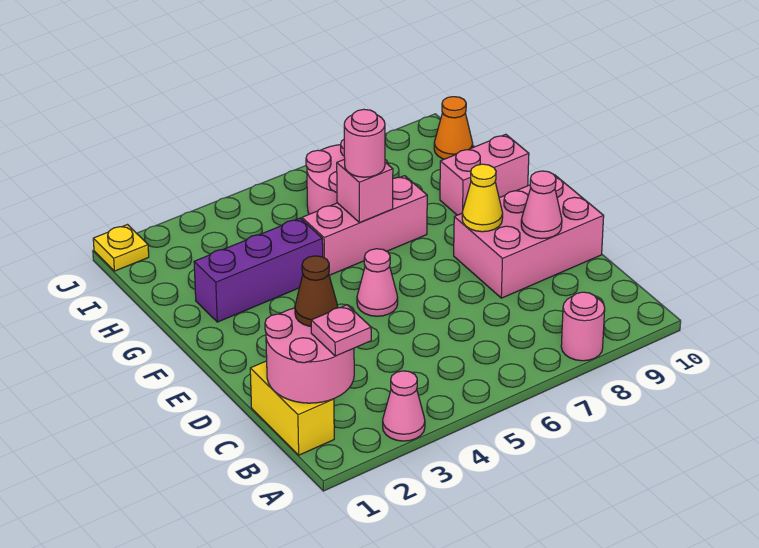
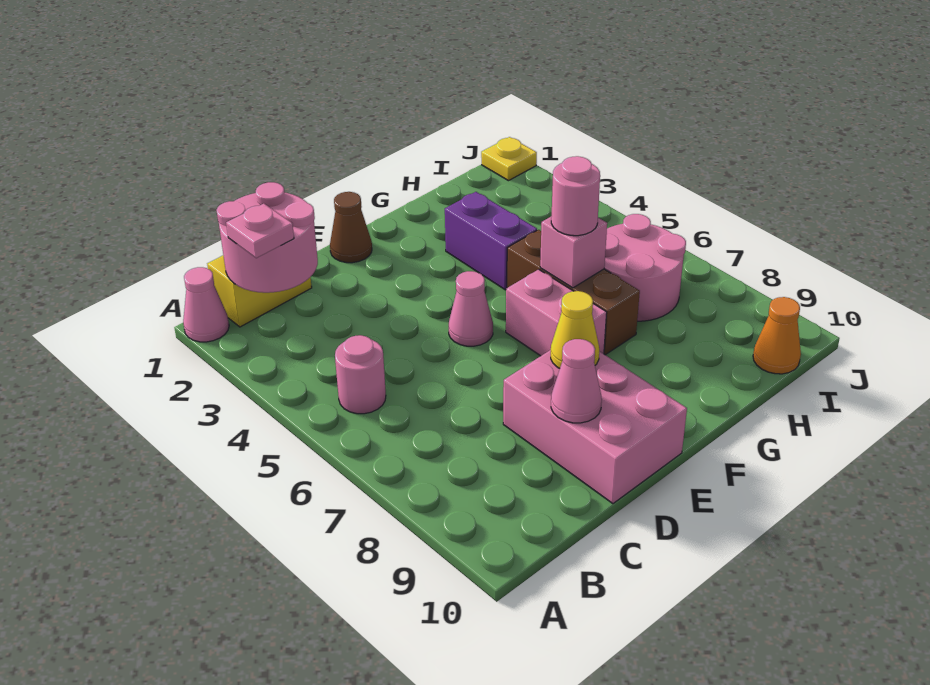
pink 1x1 cone [383,371,425,441] -> pink 1x1 cone moved to [183,267,229,342]
pink 1x1 round brick [561,292,605,361] -> pink 1x1 round brick moved to [335,335,386,414]
brown 1x1 cone [295,256,338,327] -> brown 1x1 cone moved to [330,192,372,263]
purple 1x3 brick [194,218,323,322] -> purple 1x2 brick [445,192,537,290]
pink 1x3 brick [302,176,427,275] -> brown 1x3 brick [507,230,640,355]
pink 1x2 brick [440,134,529,215] -> pink 1x2 brick moved to [506,269,607,356]

